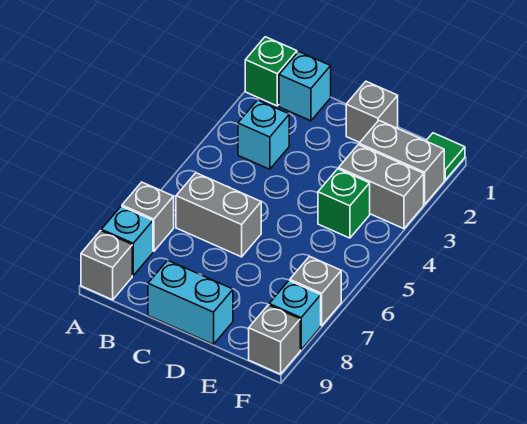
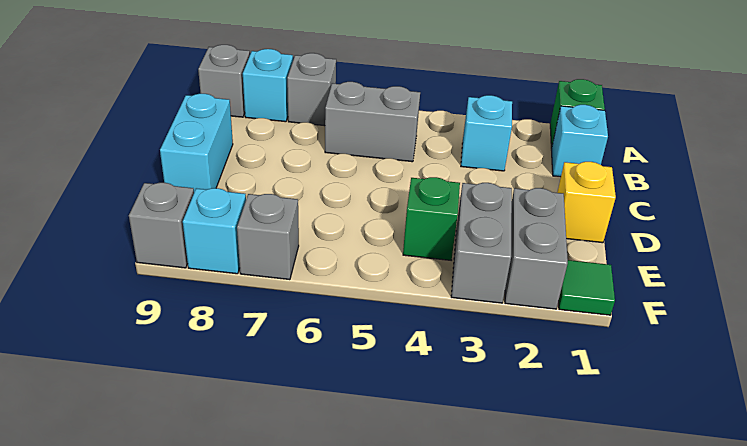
grey 1x2 brick [176,173,261,257] -> grey 1x2 brick turned to [325,82,420,162]
grey 1x1 brick [346,81,398,142] -> yellow 1x1 brick [557,162,616,243]

